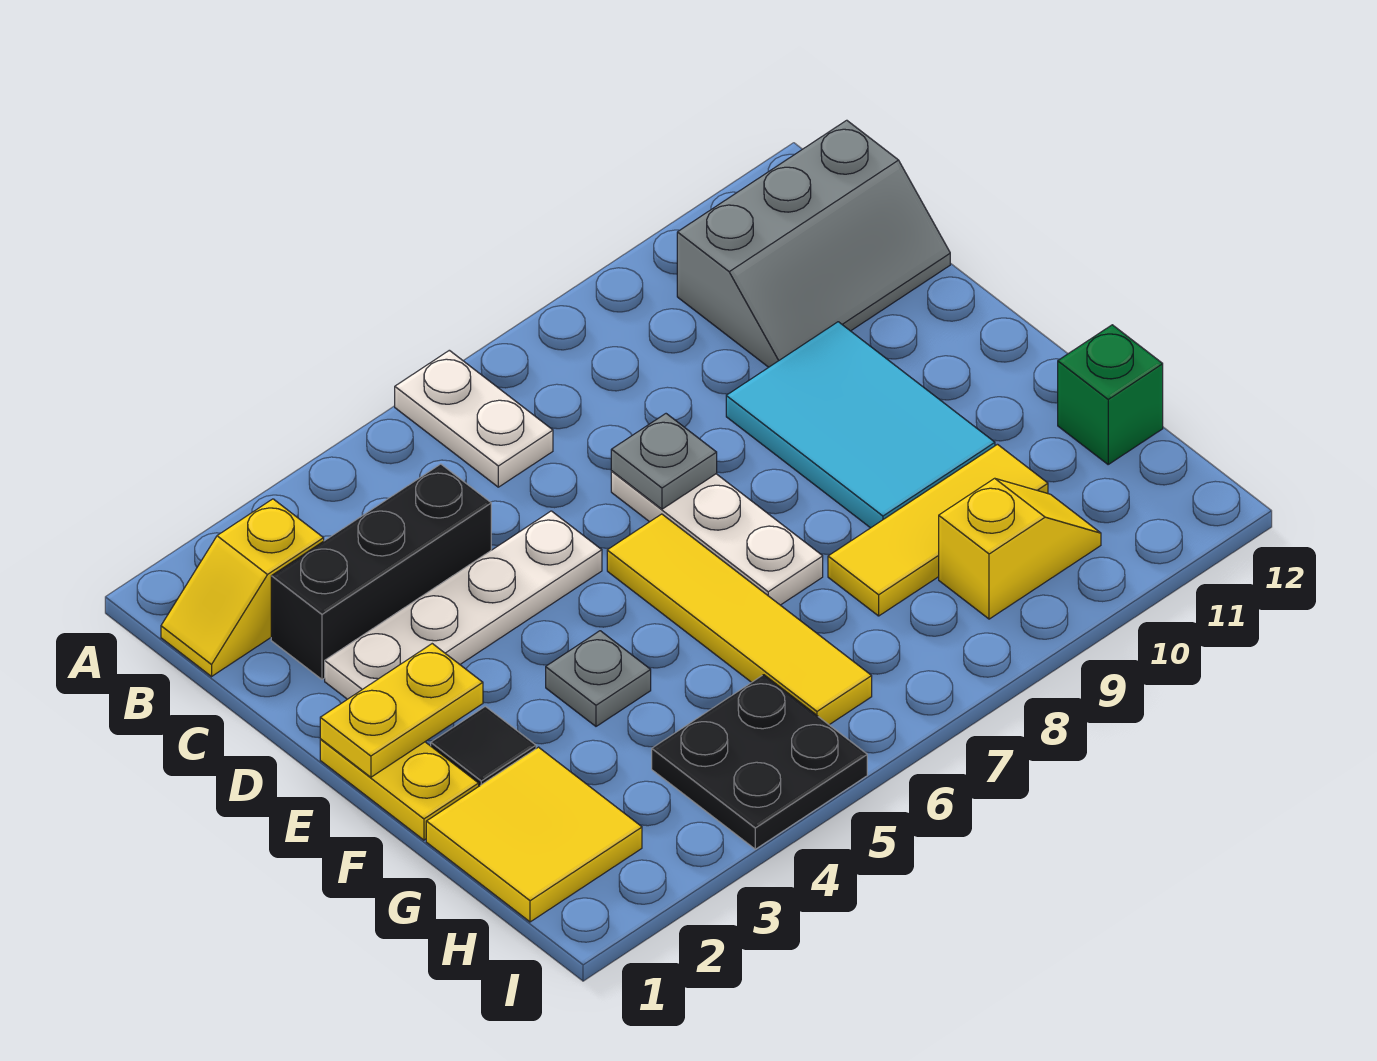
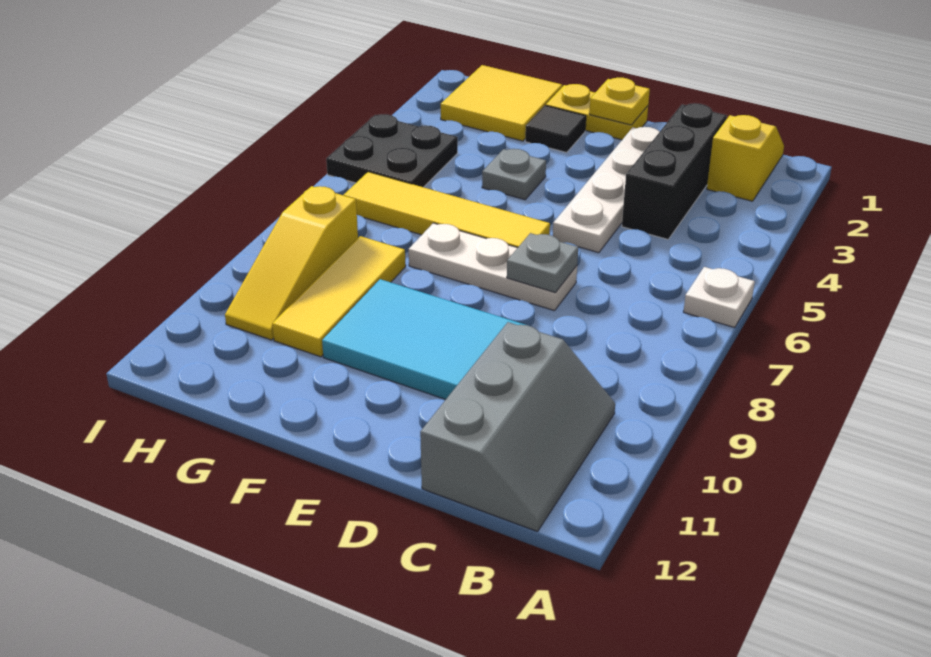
white 1x2 plate [395,350,553,487] -> white 1x1 plate [684,267,755,328]
grey 2x3 slope [677,120,950,367] -> grey 2x3 slope turned to [420,322,615,531]
yellow 1x2 plate [320,644,483,777] -> yellow 1x1 plate [589,78,650,125]
green 1x1 brick [1058,325,1163,464] -> none
yellow 1x2 slope [939,478,1101,619] -> yellow 1x3 slope [225,186,358,340]

